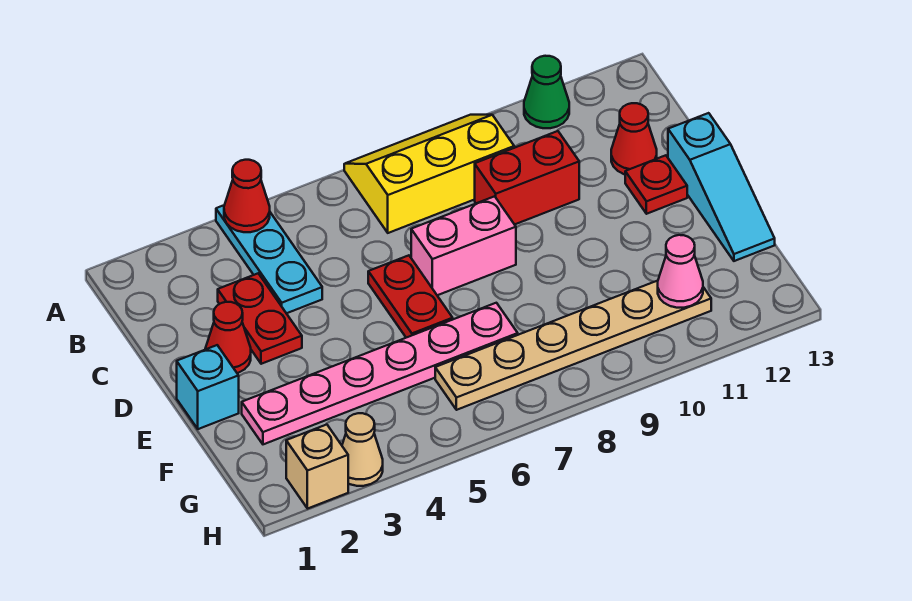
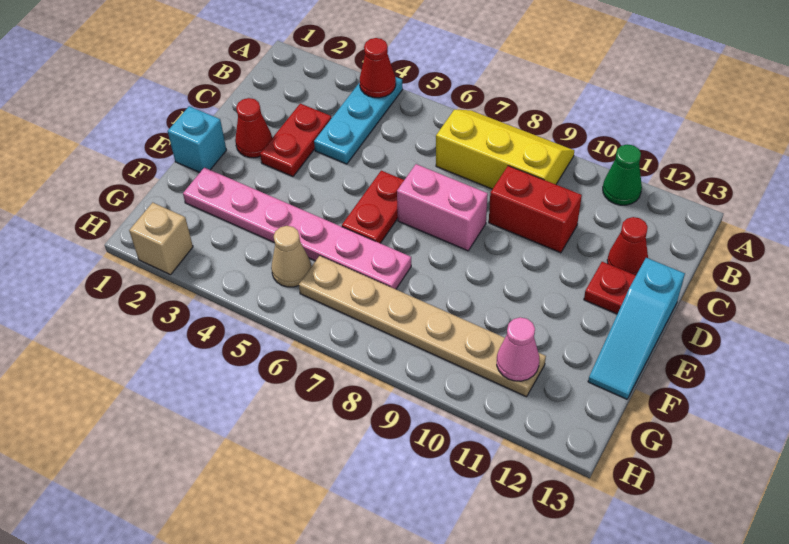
tan 1x1 cone [342,413,383,486] -> tan 1x1 cone moved to [271,226,311,287]

